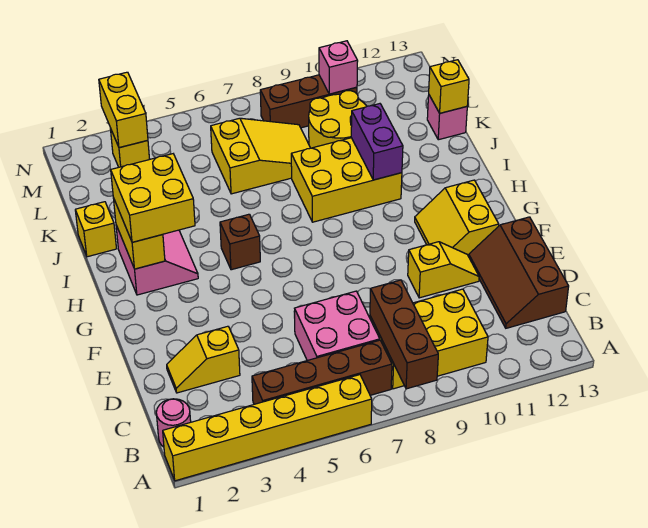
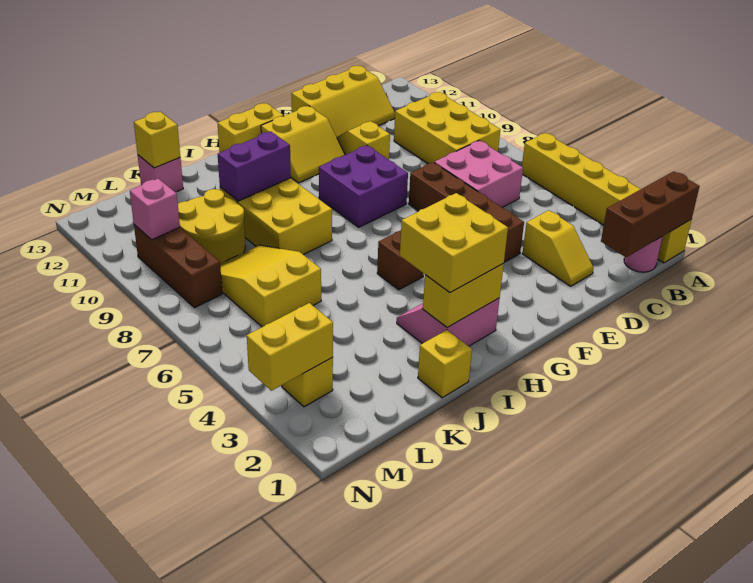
brown 1x3 brick [370,280,438,389] -> brown 1x3 brick moved to [601,171,700,257]
brown 1x4 brick [252,340,392,404] -> brown 1x4 brick moved to [409,162,524,262]
brown 2x3 slope [469,217,569,328] -> yellow 2x3 slope [291,66,395,137]
none -> purple 2x2 brick [319,145,408,227]
none -> yellow 1x2 brick [218,103,284,153]

